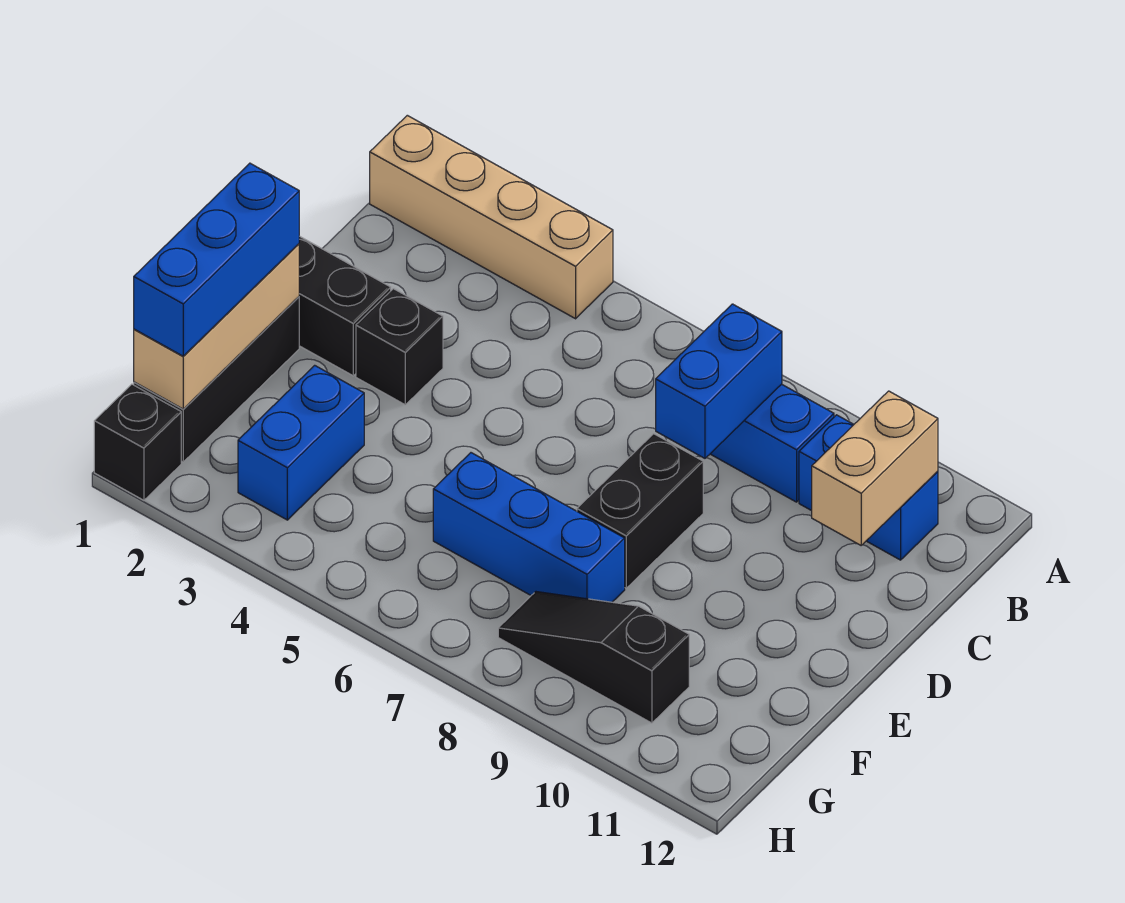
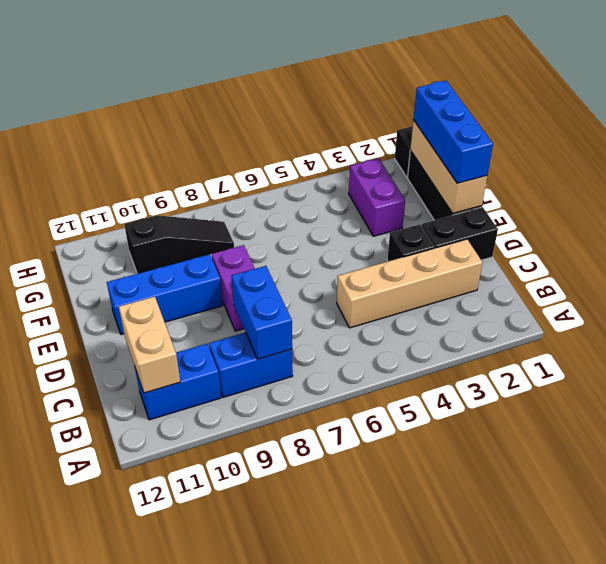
tan 1x4 brick [370,115,613,319] -> tan 1x4 brick moved to [337,239,483,328]
black 1x2 brick [577,434,703,588] -> purple 1x2 brick [212,245,255,331]
blue 1x2 brick [238,365,364,520] -> purple 1x2 brick [349,158,405,236]
blue 1x3 brick [433,453,625,602] -> blue 1x3 brick moved to [107,254,223,334]

